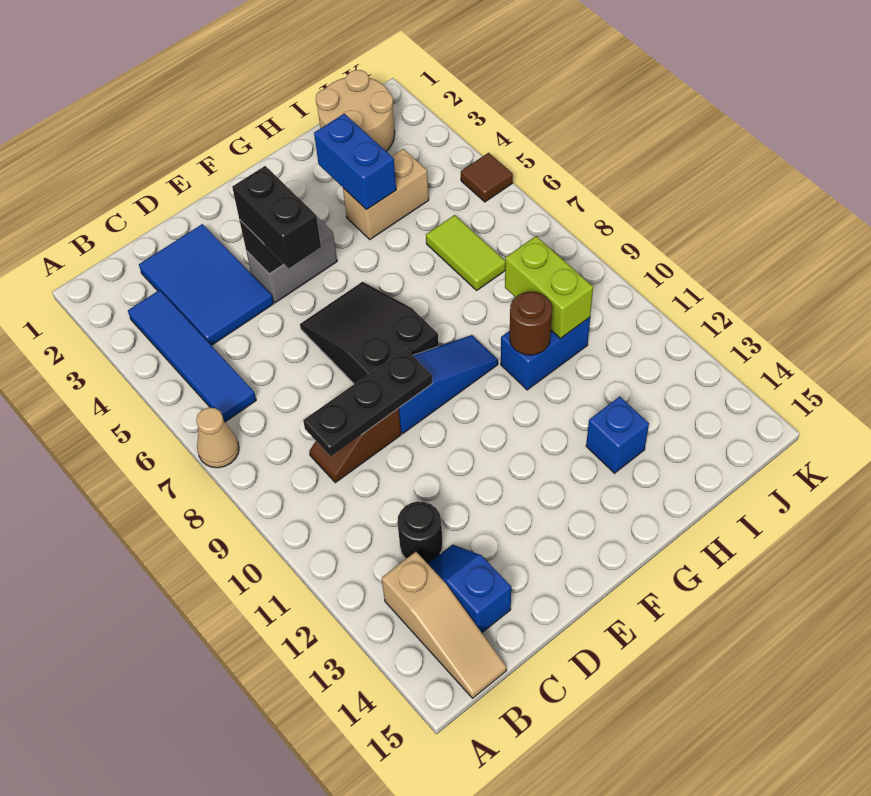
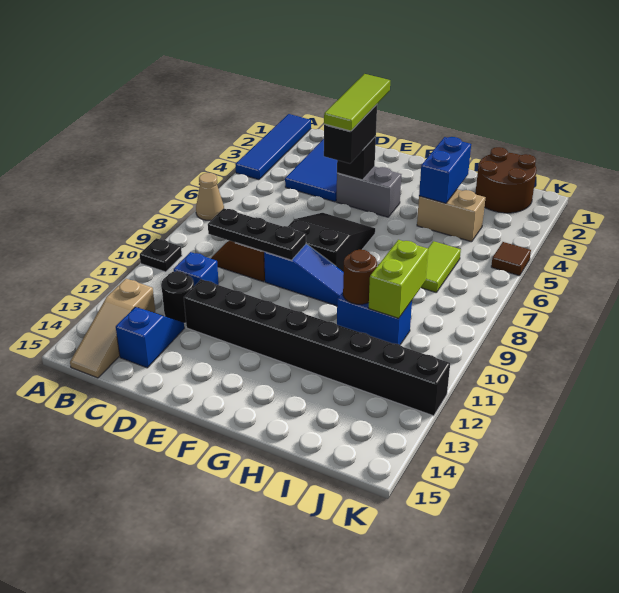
none -> black 1x1 plate [140,238,182,272]
blue 1x4 tile [128,290,256,422] -> blue 1x4 tile moved to [235,114,311,180]
none -> black 1x8 brick [184,279,450,416]
none -> lime 1x3 tile [324,74,390,131]
blue 1x1 brick [586,396,649,473] -> blue 1x1 brick moved to [174,252,219,286]
tan 2x2 round brick [316,70,395,151] -> brown 2x2 round brick [475,147,537,213]

